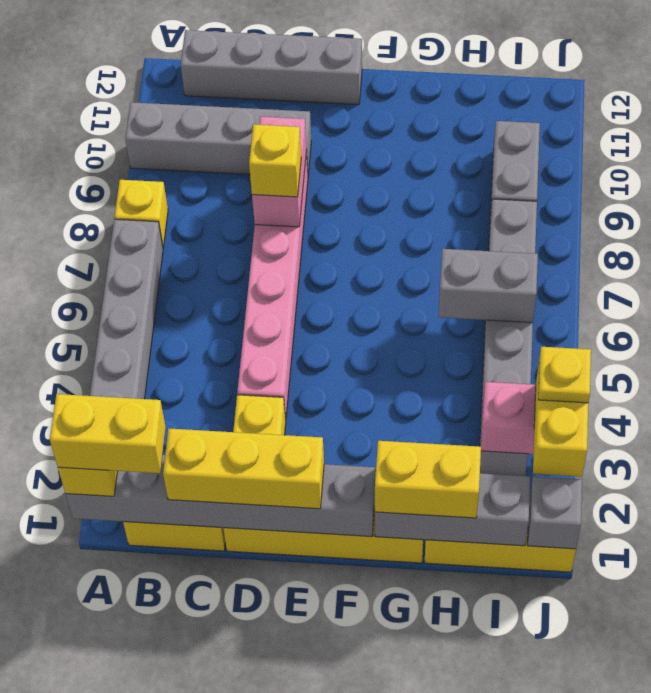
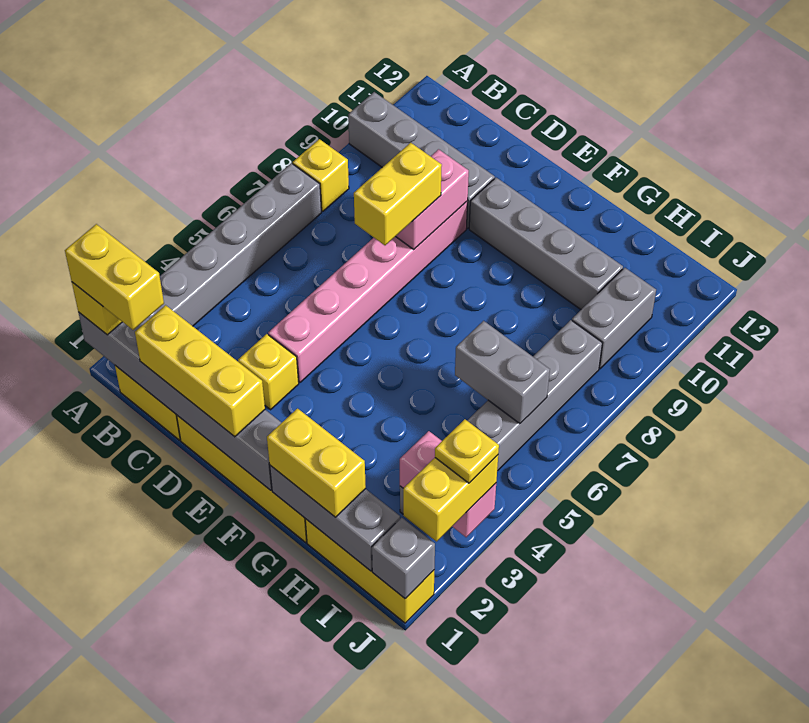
grey 1x4 brick [181,30,362,105] -> grey 1x4 brick moved to [469,178,623,309]
yellow 1x1 brick [249,124,301,197] -> yellow 1x2 brick [354,143,442,245]

